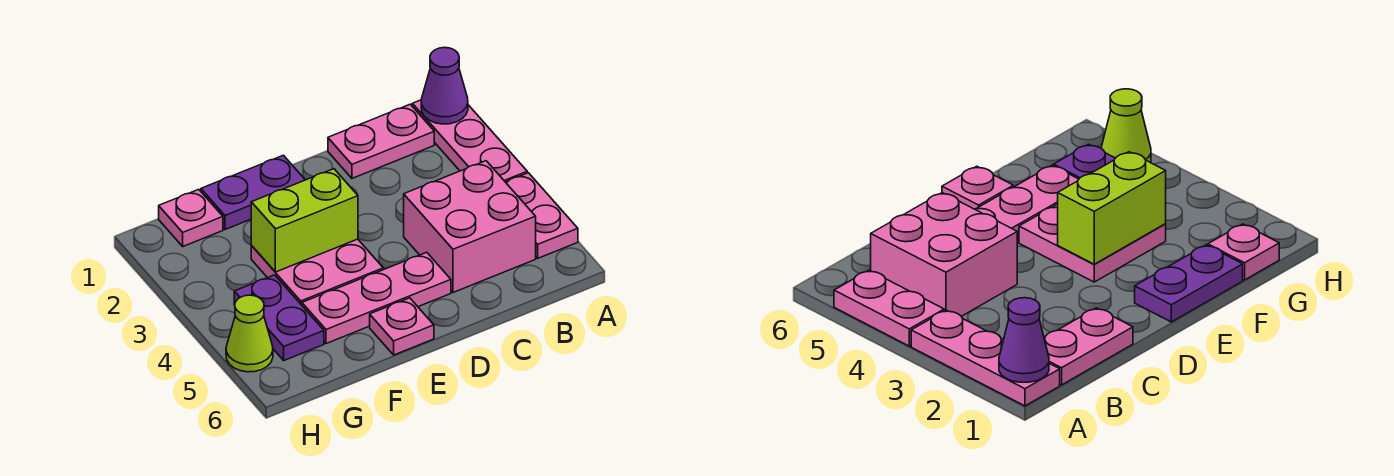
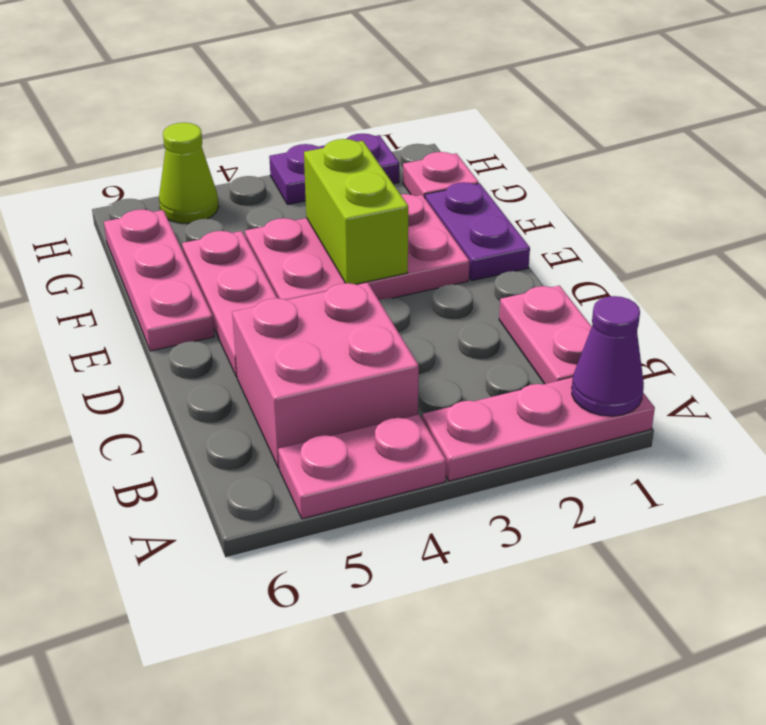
pink 2x2 plate [251,239,383,305] -> pink 2x3 plate [245,194,470,300]
pink 1x1 plate [370,298,434,355] -> pink 1x3 plate [104,209,214,351]
purple 1x2 plate [234,275,324,360] -> purple 1x2 plate moved to [269,134,399,205]

